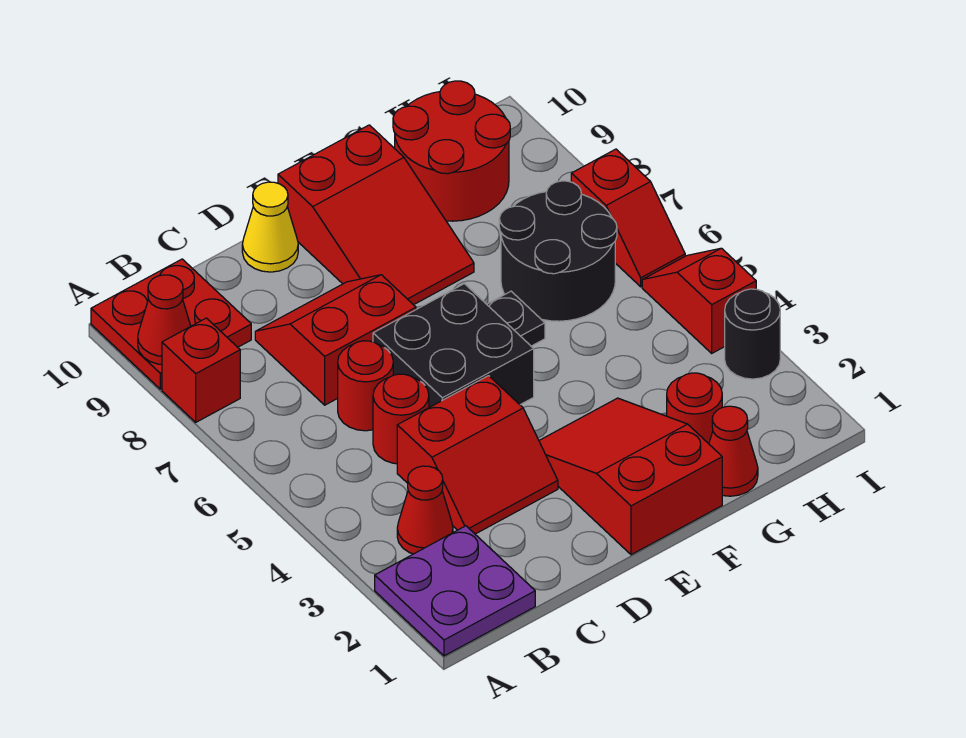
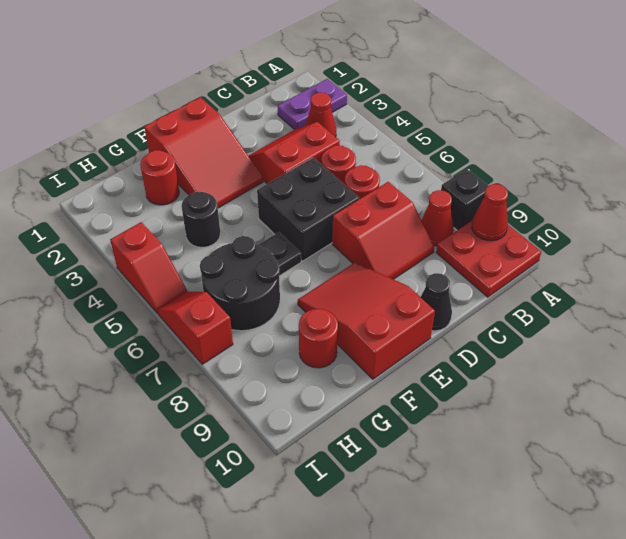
purple 2x2 plate [375,526,535,656] -> purple 1x2 plate [278,79,347,130]
red 1x1 brick [162,318,240,422] -> black 1x1 brick [441,169,488,230]
yellow 1x1 cone [242,182,298,272] -> black 1x1 cone [421,273,452,331]
red 1x1 cone [709,406,758,496] -> red 1x1 cone moved to [422,190,454,246]
red 2x2 round brick [393,81,510,221] -> red 1x1 round brick [299,309,338,368]
black 1x1 round brick [725,289,780,379] -> black 1x1 round brick moved to [181,192,220,247]

